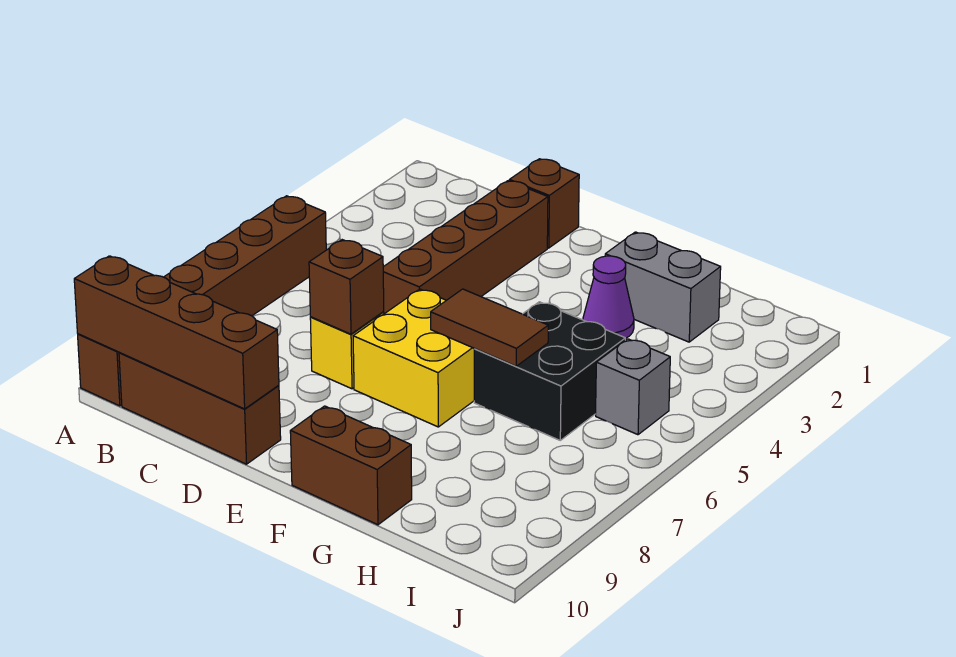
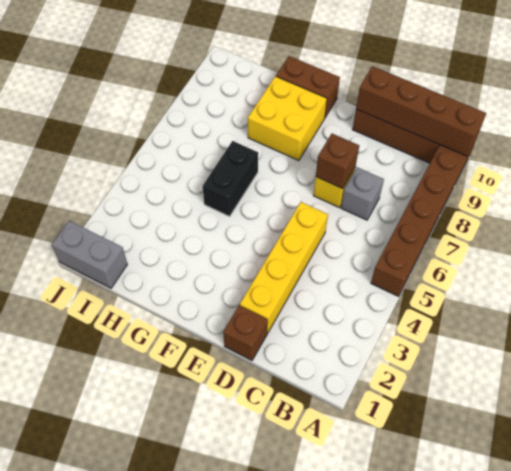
brown 1x4 brick [383,181,548,314] -> yellow 1x4 brick [240,202,328,333]
yellow 2x2 brick [353,289,474,427] -> yellow 2x2 brick moved to [248,76,327,161]
brown 1x2 tile [431,289,548,366] -> none
grey 1x2 brick [605,232,721,342] -> grey 1x2 brick moved to [52,221,127,288]
purple 1x1 cone [583,256,634,338] -> none
black 2x2 brick [474,302,625,440] -> black 1x2 brick [203,141,258,216]
grey 1x1 brick [596,339,670,435] -> grey 1x1 brick moved to [341,167,384,220]

